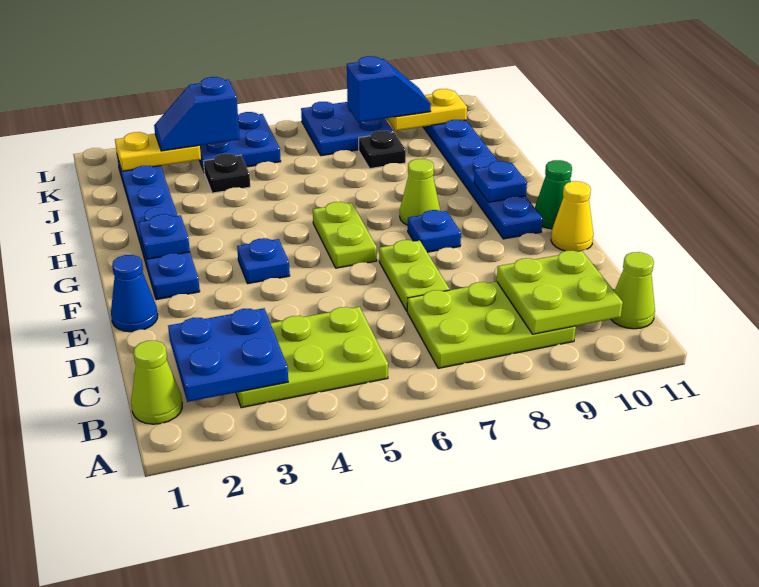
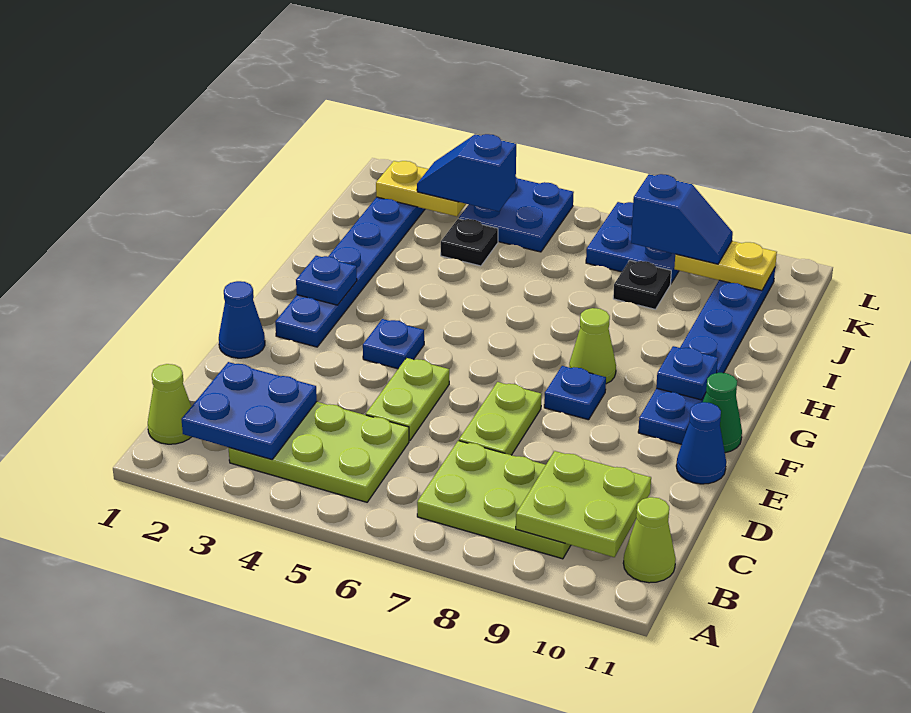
yellow 1x1 cone [551,181,593,252] -> blue 1x1 cone [676,402,726,484]
lime 1x2 plate [313,202,377,268] -> lime 1x2 plate moved to [366,358,449,441]

